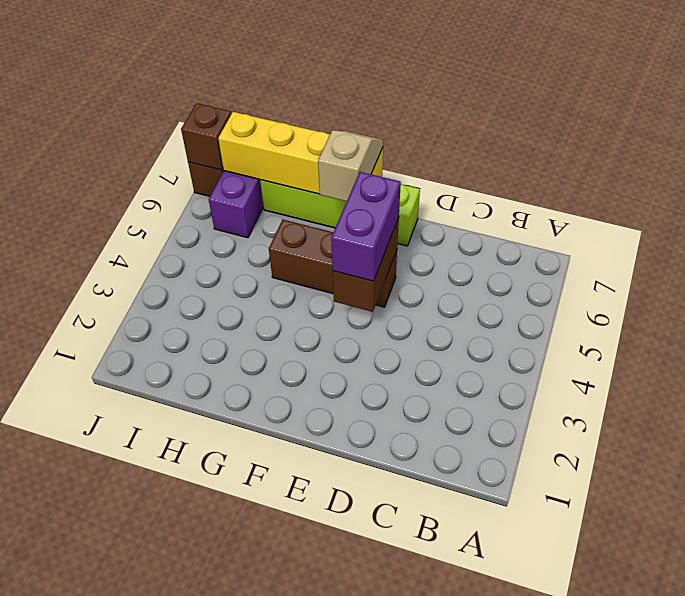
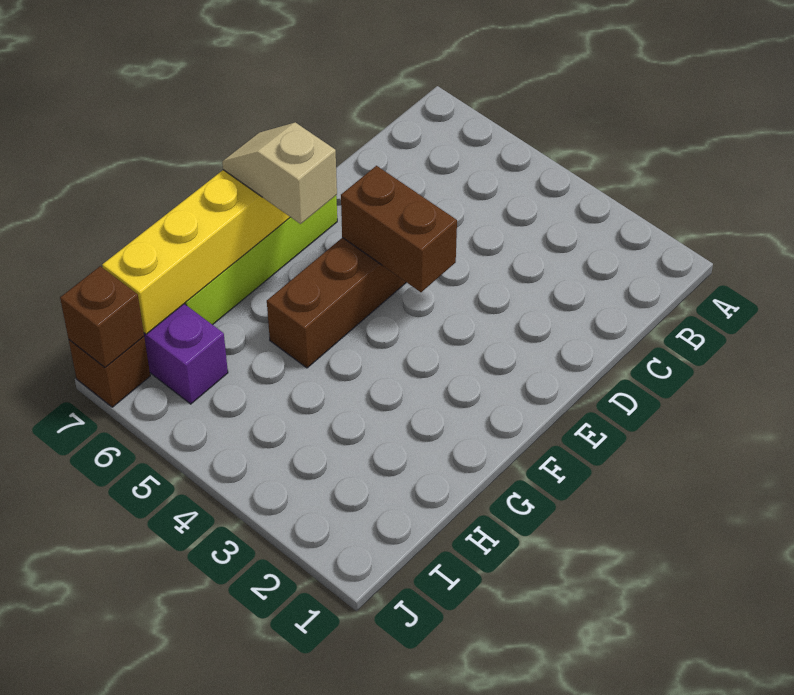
purple 1x2 brick [331,172,401,281] -> none

